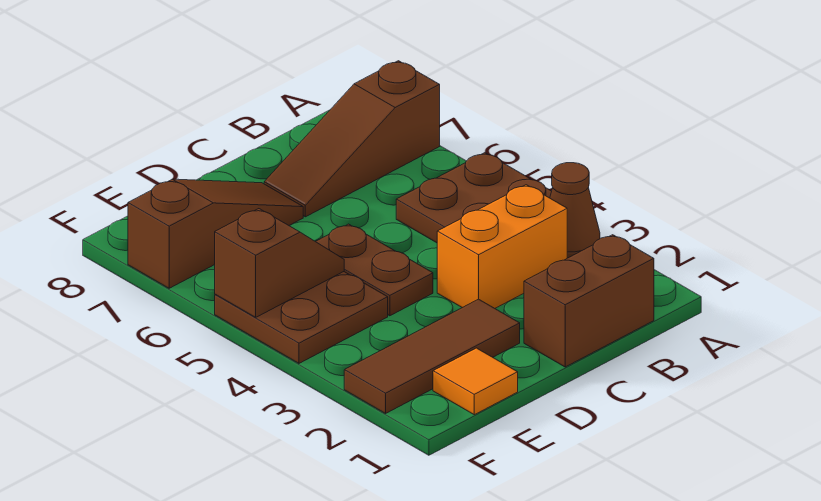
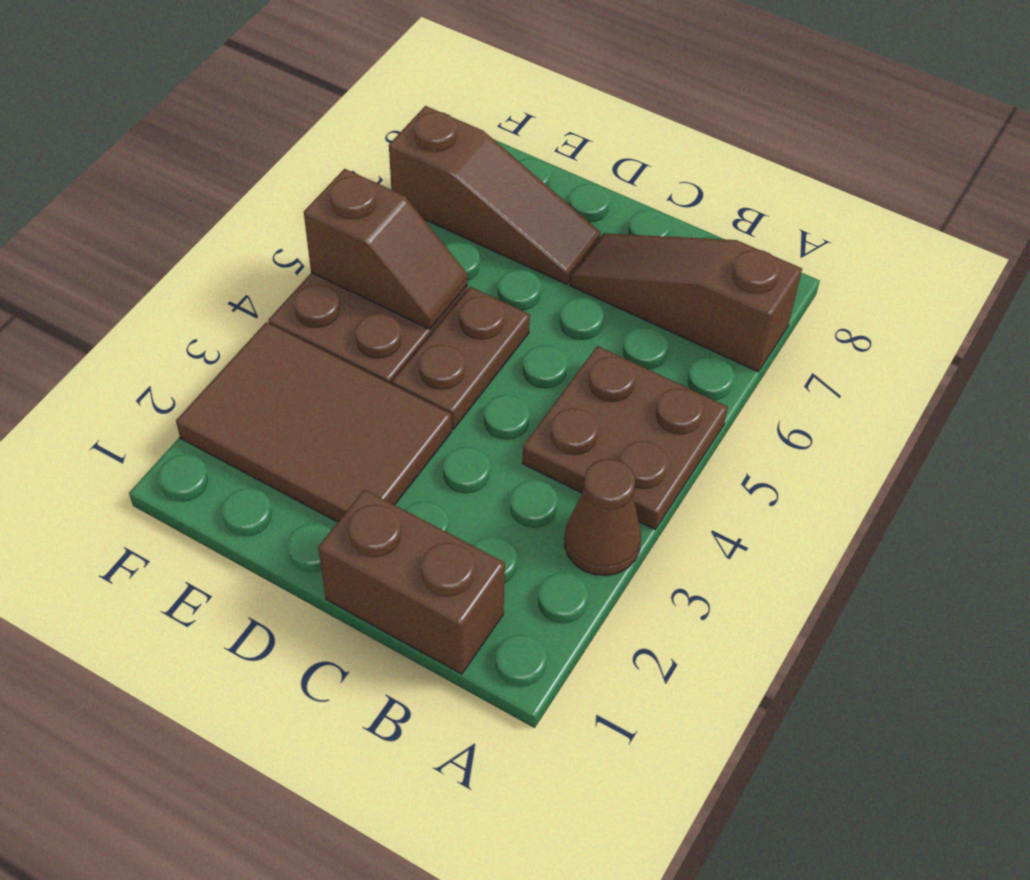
orange 1x2 brick [437,185,567,308] -> none
brown 1x3 tile [344,299,520,413] -> brown 2x3 tile [176,322,452,522]
orange 1x1 tile [433,348,518,415] -> none

